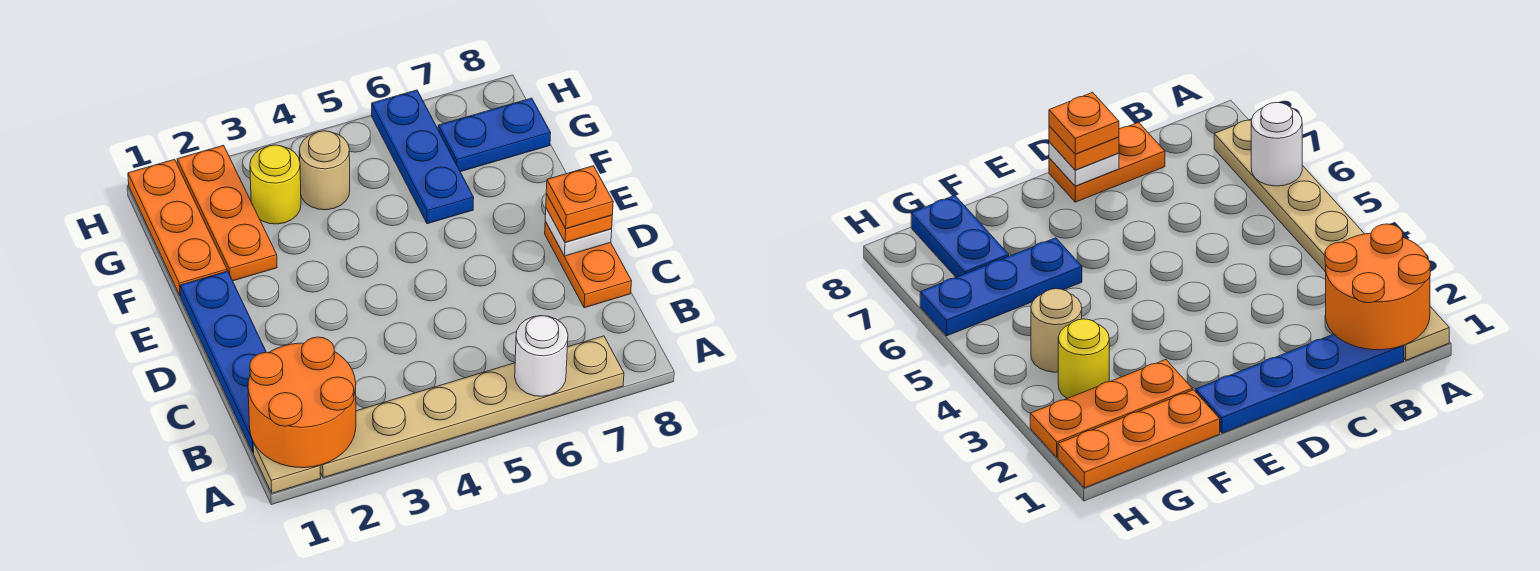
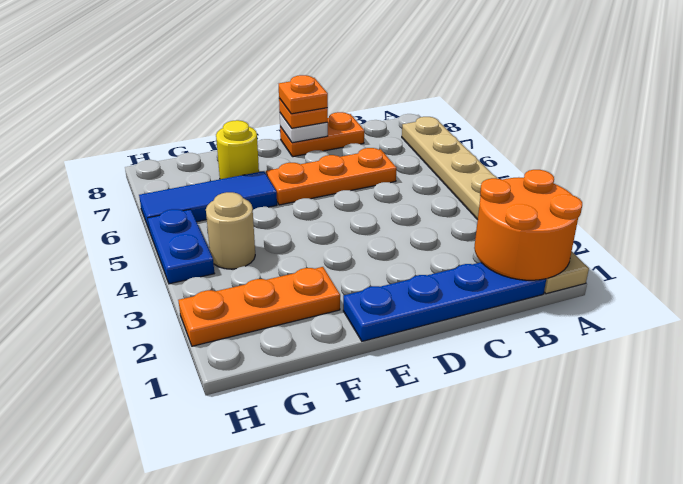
white 1x1 round brick [515,316,568,396] -> none
orange 1x3 plate [128,159,227,296] -> orange 1x3 plate moved to [266,148,397,205]
blue 1x3 plate [372,90,474,224] -> blue 1x3 tile [139,171,277,229]
yellow 1x1 round brick [250,145,301,224] -> yellow 1x1 round brick moved to [216,120,259,179]
blue 1x2 plate [438,98,551,172] -> blue 1x2 plate moved to [148,209,214,284]

